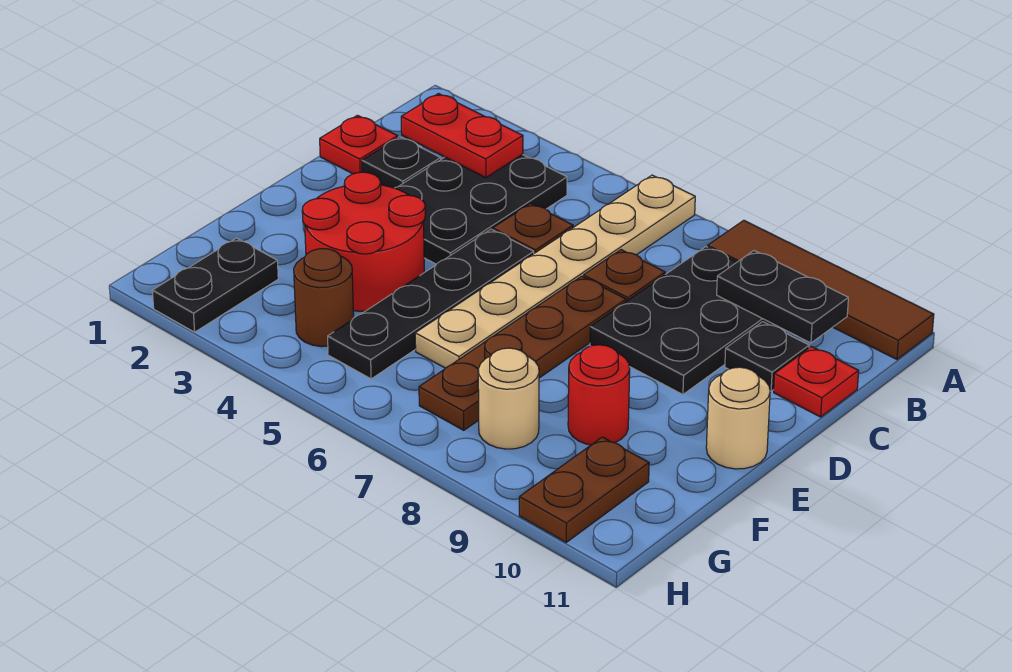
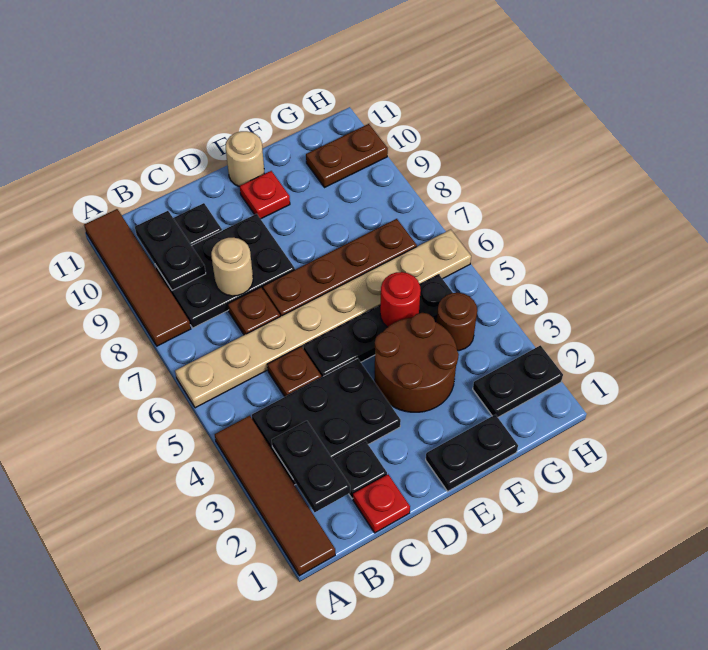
none -> brown 1x4 tile [215,416,335,576]
tan 1x6 plate [415,175,695,368] -> tan 1x8 plate [175,229,471,408]
red 1x2 plate [401,94,523,178] -> black 1x2 plate [272,421,350,512]
red 1x1 plate [774,347,859,417] -> red 1x1 plate moved to [240,171,290,219]
none -> black 1x2 plate [426,414,518,491]
red 2x2 round brick [302,172,425,311] -> brown 2x2 round brick [375,313,459,412]
red 1x1 round brick [568,345,630,445] -> red 1x1 round brick moved to [380,272,421,327]
tan 1x1 round brick [478,348,539,449] -> tan 1x1 round brick moved to [211,238,253,296]

